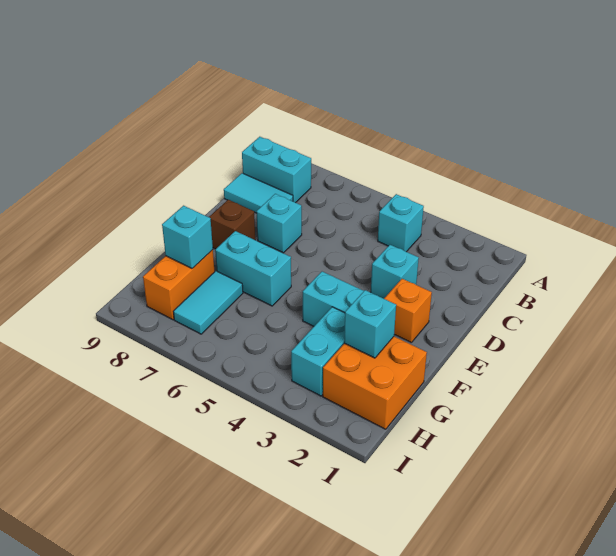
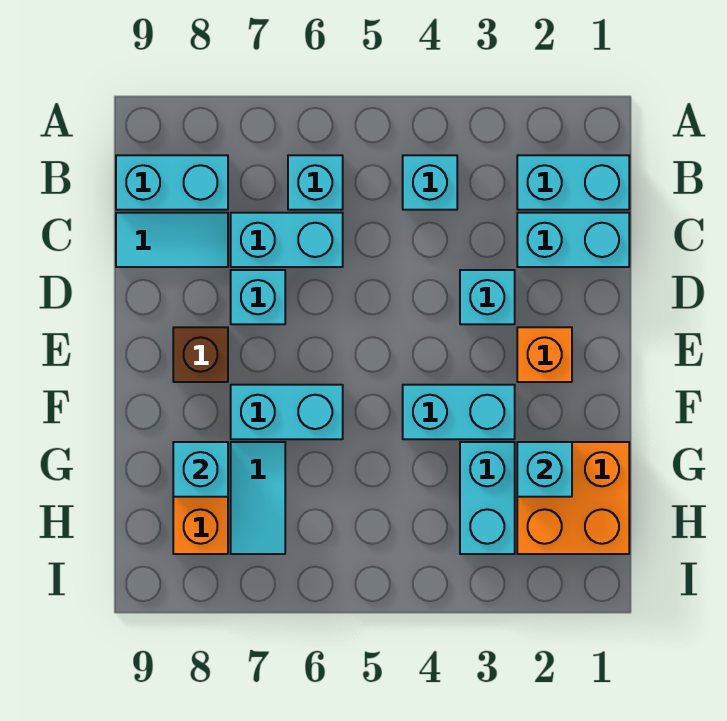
none -> cyan 1x2 brick [517,155,629,210]
none -> cyan 1x1 brick [288,155,343,210]
none -> cyan 1x2 brick [517,213,629,267]
none -> cyan 1x2 brick [231,213,343,267]

